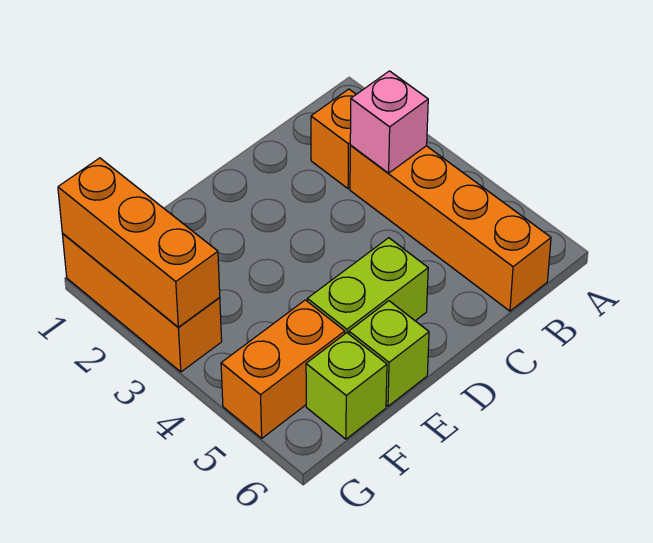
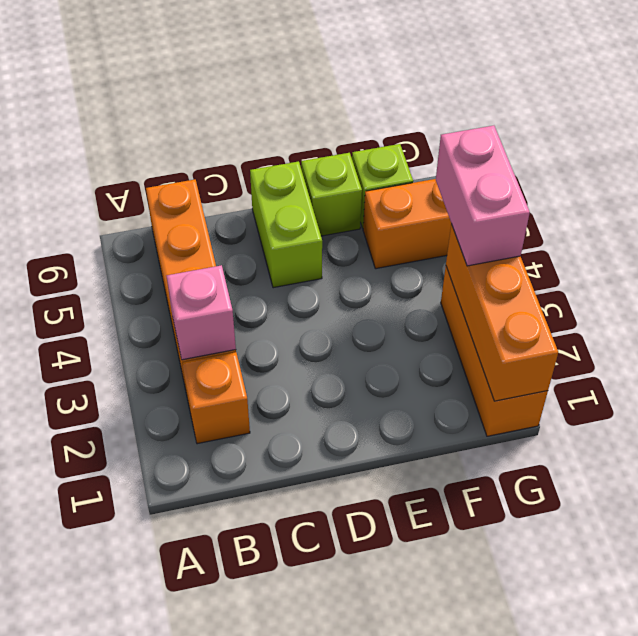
lime 1x2 brick [307,238,428,334] -> lime 1x2 brick turned to [250,161,322,288]
none -> pink 1x2 brick [436,126,530,266]

